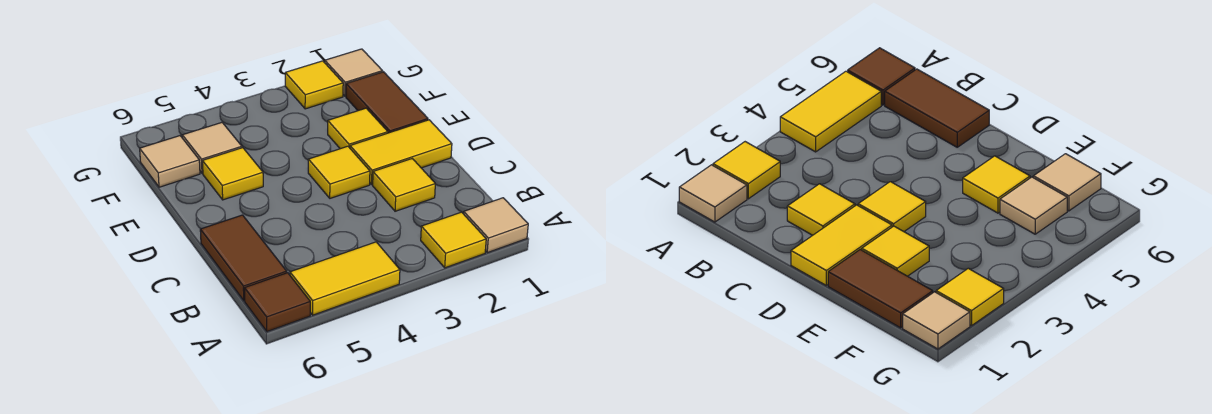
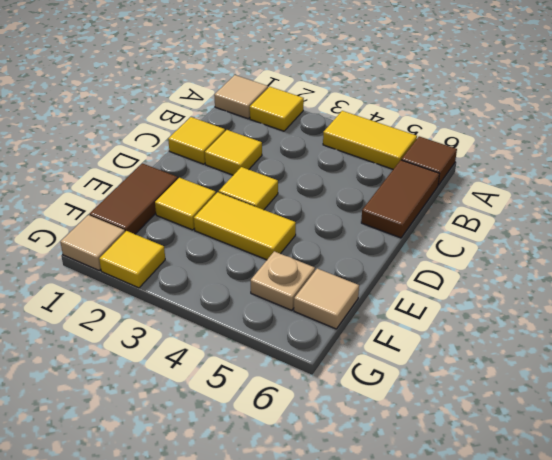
yellow 1x2 tile [350,120,452,184] -> yellow 1x2 tile moved to [194,192,296,260]
yellow 1x1 tile [202,148,263,200] -> yellow 1x1 tile moved to [168,117,225,164]
tan 1x1 tile [182,123,242,173] -> tan 1x1 plate [251,251,315,310]

